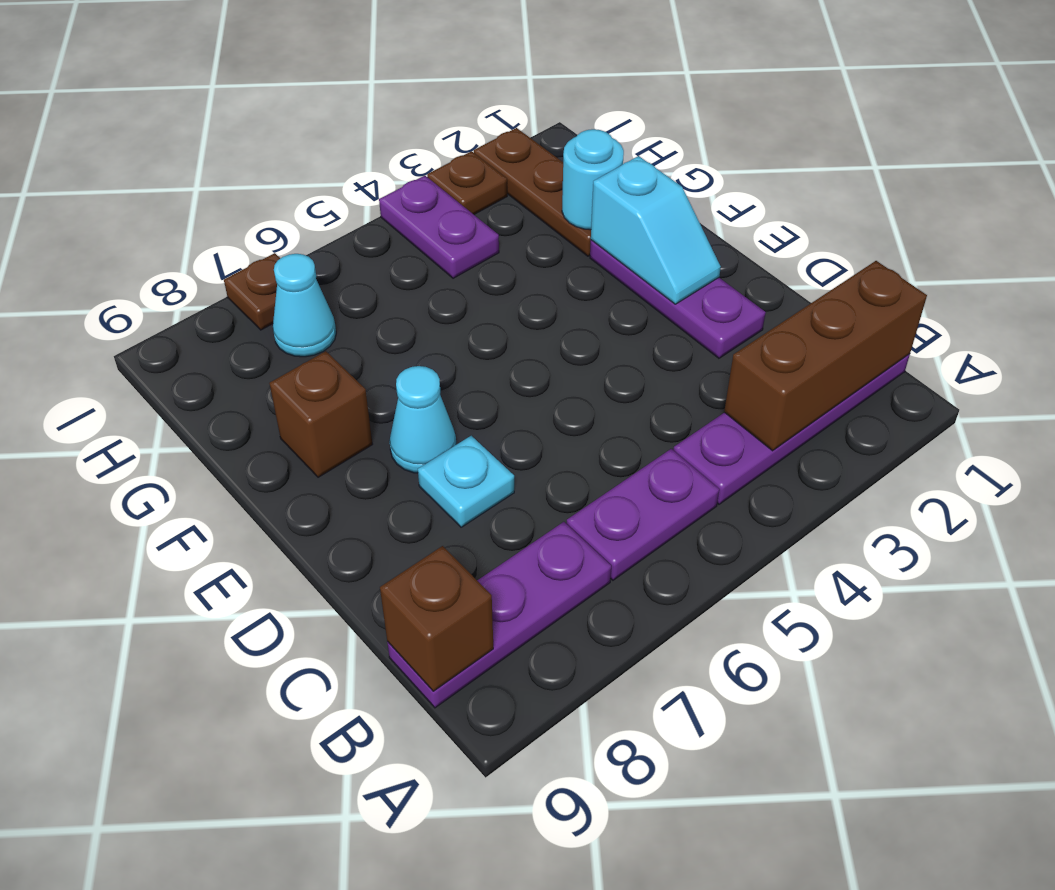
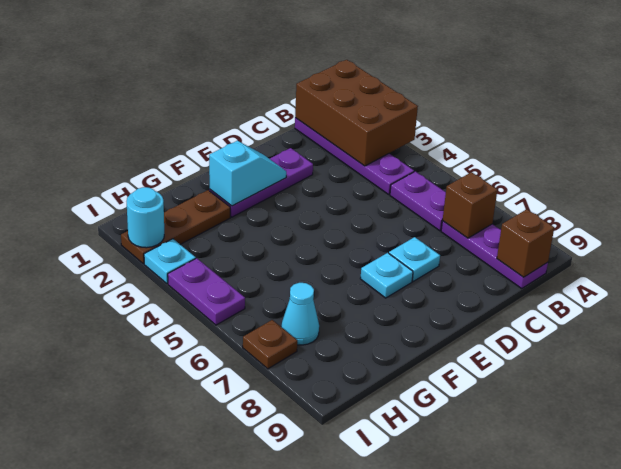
brown 1x3 brick [724,261,927,451] -> brown 2x3 brick [295,60,418,166]
cyan 1x1 cone [389,366,456,473] -> cyan 1x1 plate [360,253,413,298]
brown 1x1 brick [269,351,373,477] -> brown 1x1 brick moved to [443,172,497,238]
cyan 1x1 round brick [562,129,624,230] -> cyan 1x1 round brick moved to [127,187,164,248]
purple 1x2 plate [379,175,499,278] -> purple 1x2 plate turned to [168,258,245,325]
brown 1x1 plate [427,151,507,214] -> cyan 1x1 plate [144,239,196,284]

